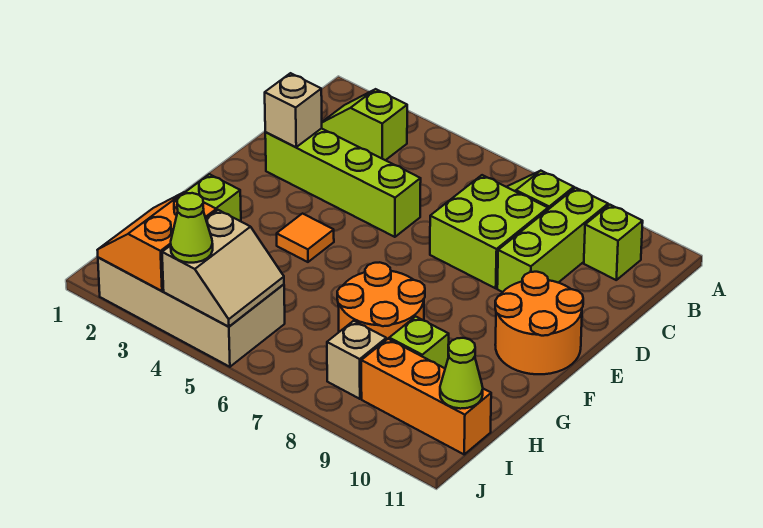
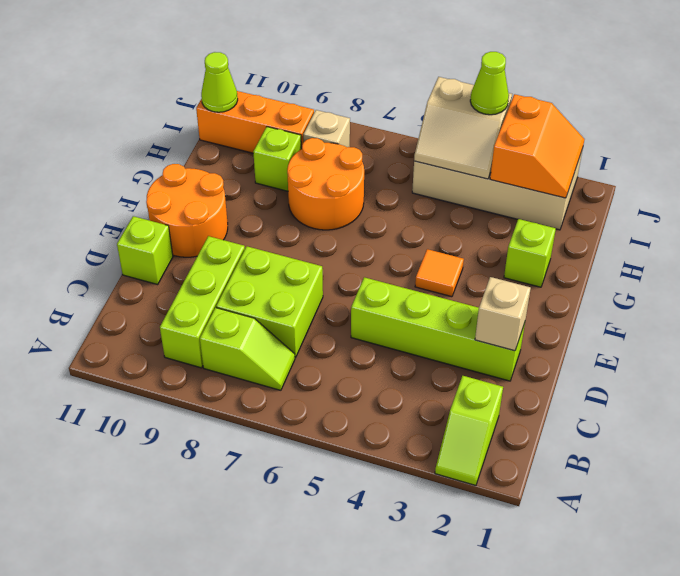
lime 1x2 slope [322,89,407,160] -> lime 1x2 slope turned to [435,376,503,485]
lime 1x1 brick [584,205,643,280] -> lime 1x1 brick moved to [117,216,173,285]
tan 2x2 slope [162,210,284,327] -> tan 2x2 slope turned to [414,77,512,179]

